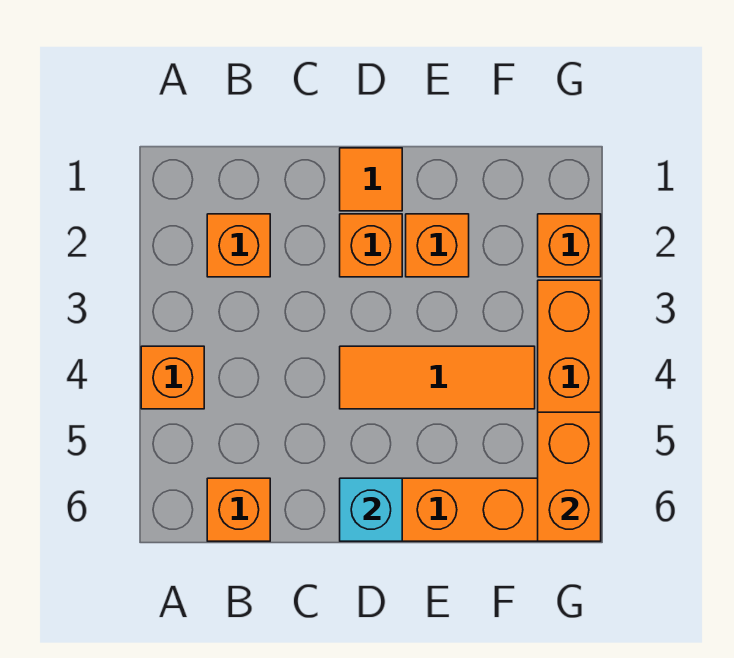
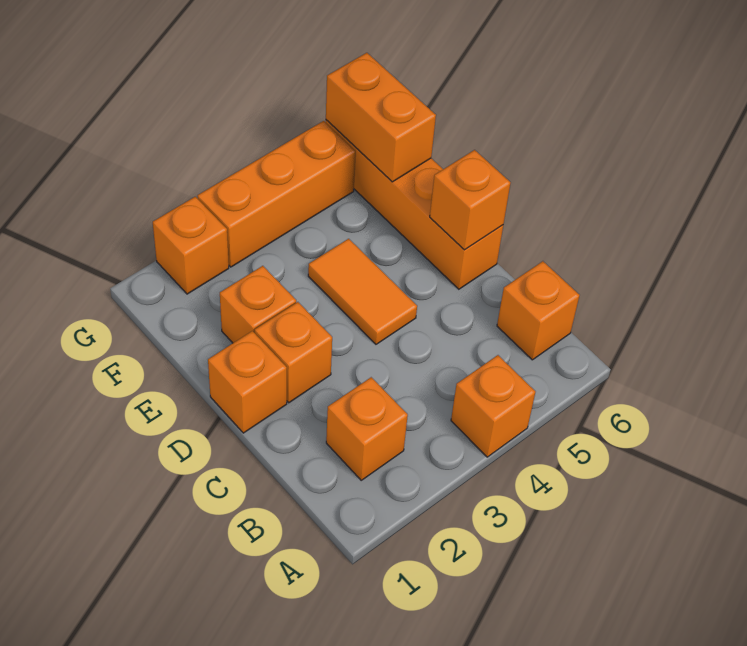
orange 1x1 tile [340,148,402,211] -> orange 1x1 brick [208,331,287,433]
orange 1x3 tile [340,346,535,409] -> orange 1x2 tile [308,239,417,344]
cyan 1x1 brick [340,478,402,541] -> orange 1x1 brick [430,150,510,250]
orange 1x2 brick [538,412,601,541] -> orange 1x2 brick turned to [326,53,436,182]

